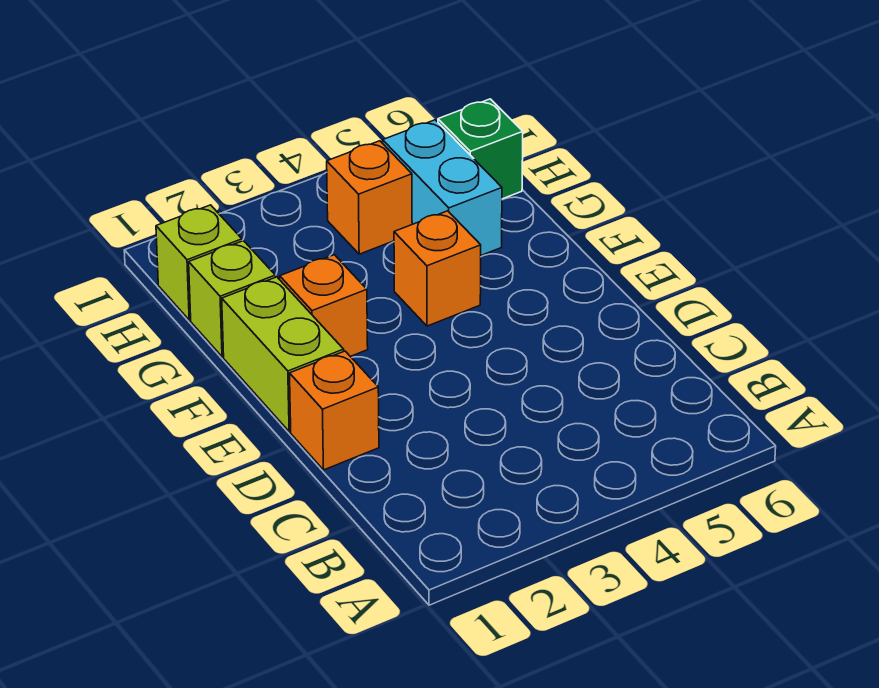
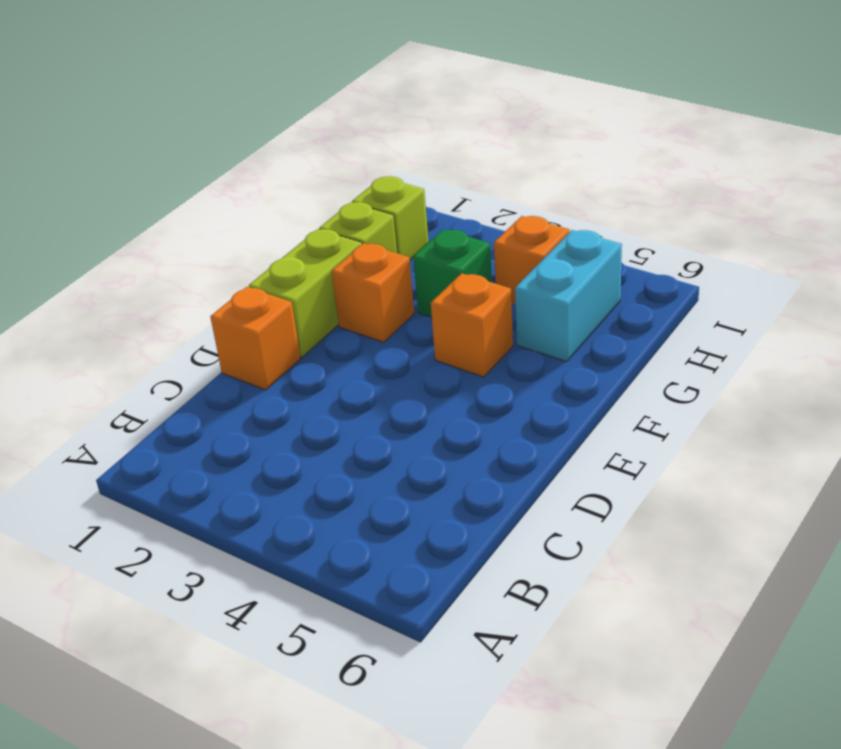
green 1x1 brick [438,99,523,199] -> green 1x1 brick moved to [413,229,492,317]

